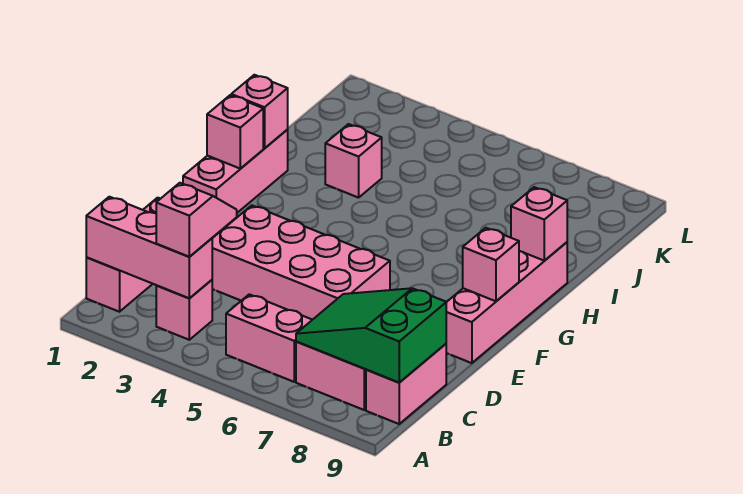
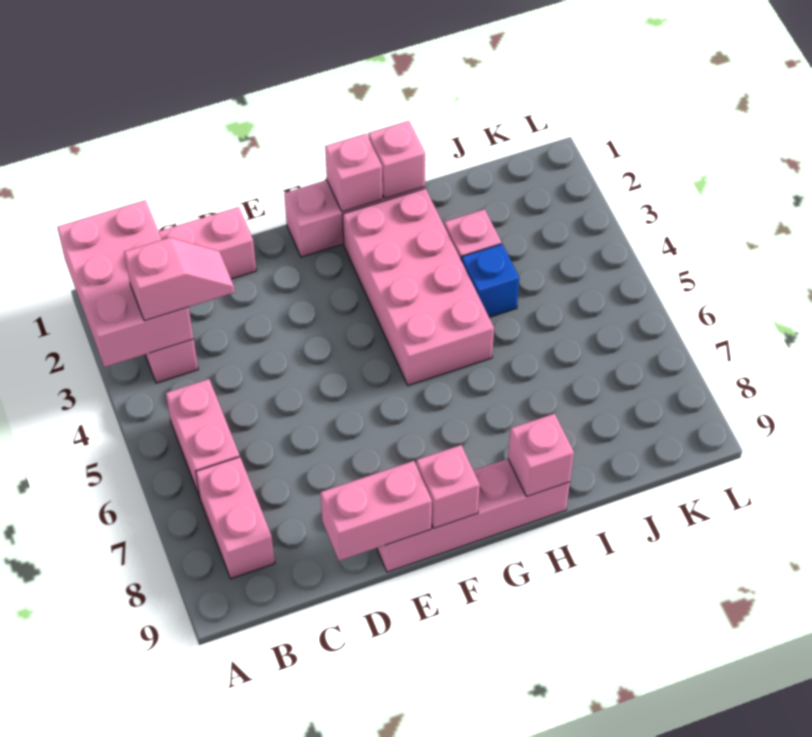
pink 1x3 brick [86,197,212,298] -> pink 2x3 brick [57,200,194,367]
green 2x3 slope [296,288,446,383] -> none
pink 1x2 brick [366,344,446,424] -> pink 1x2 brick moved to [320,461,432,561]
pink 2x4 brick [212,205,390,320] -> pink 2x4 brick moved to [343,188,494,386]
none -> blue 1x1 brick [461,244,519,317]

